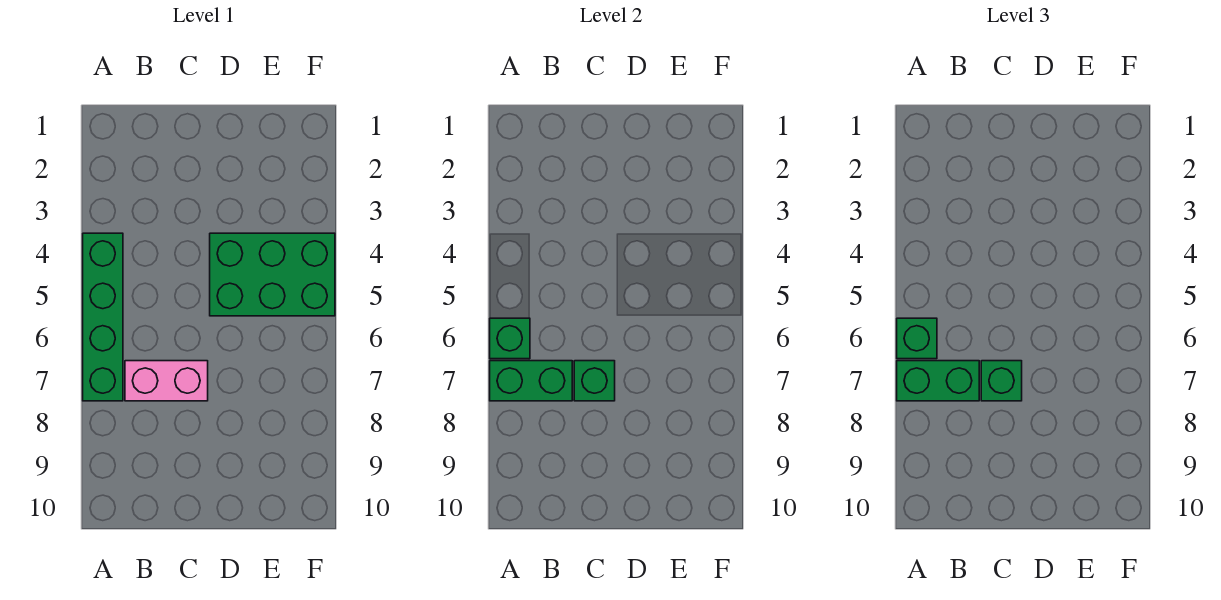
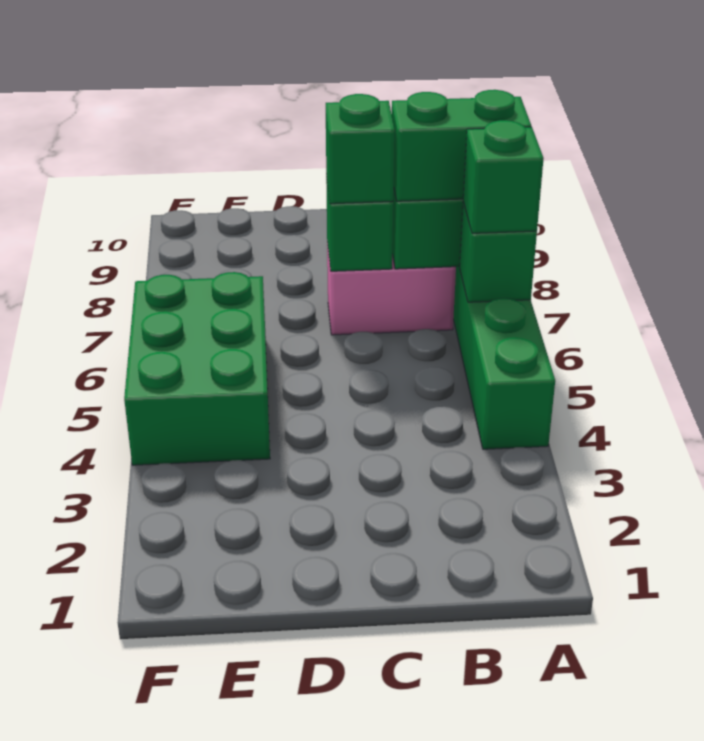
green 2x3 brick [210,233,335,316] -> green 2x3 brick turned to [124,272,270,465]

